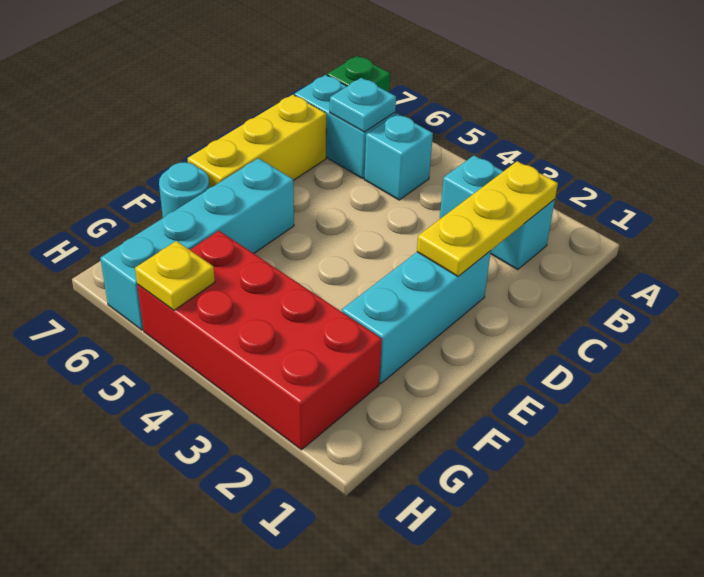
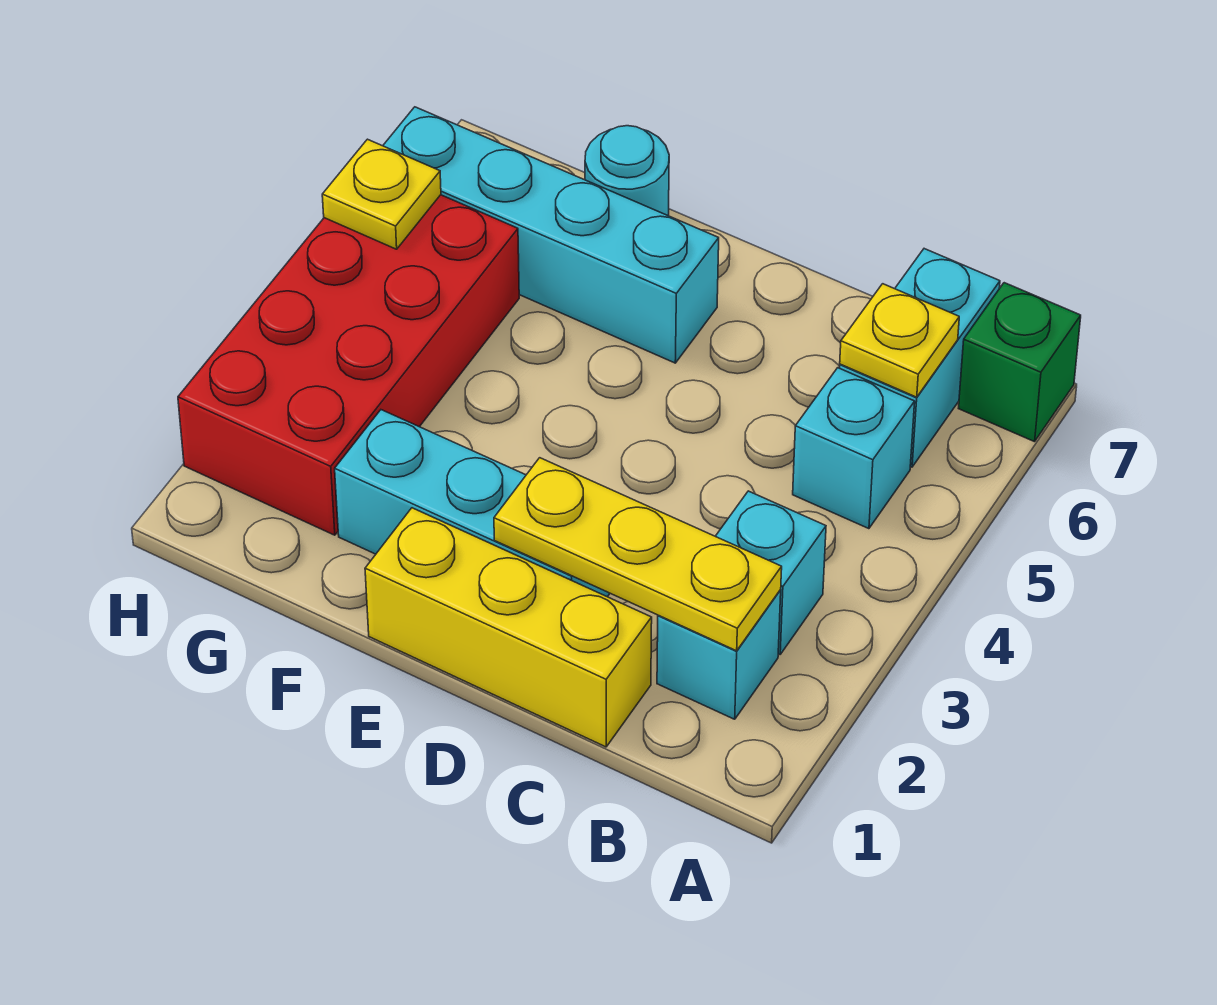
cyan 1x1 plate [330,78,396,132] -> yellow 1x1 plate [840,284,959,397]
yellow 1x3 brick [188,95,326,187] -> yellow 1x3 brick moved to [365,508,652,747]

